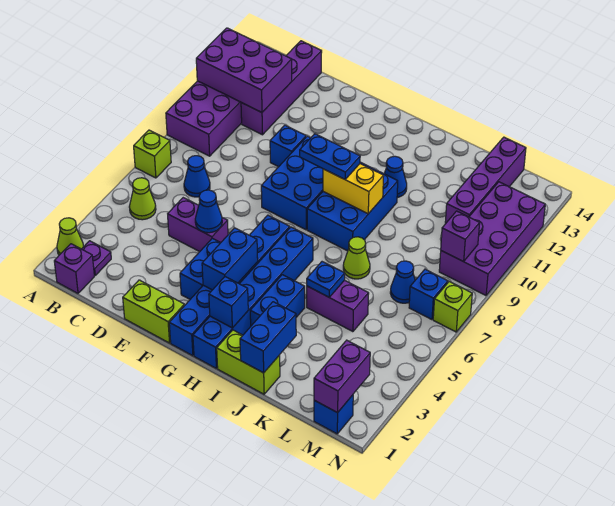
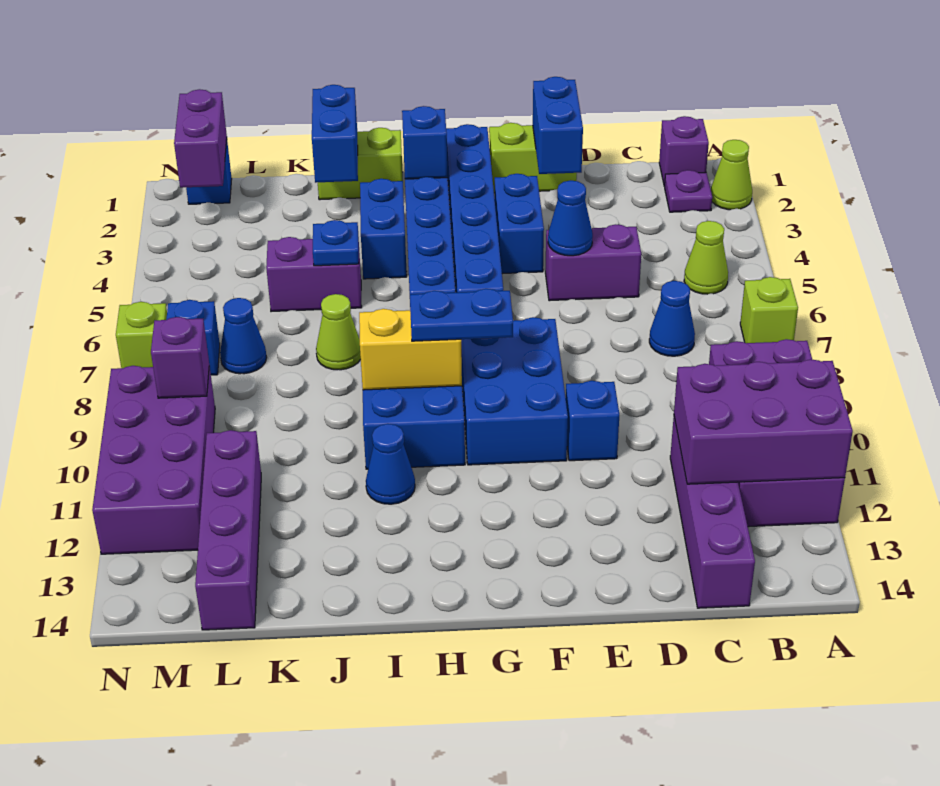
blue 1x2 brick [202,228,258,290] -> blue 1x2 brick moved to [533,77,583,174]

